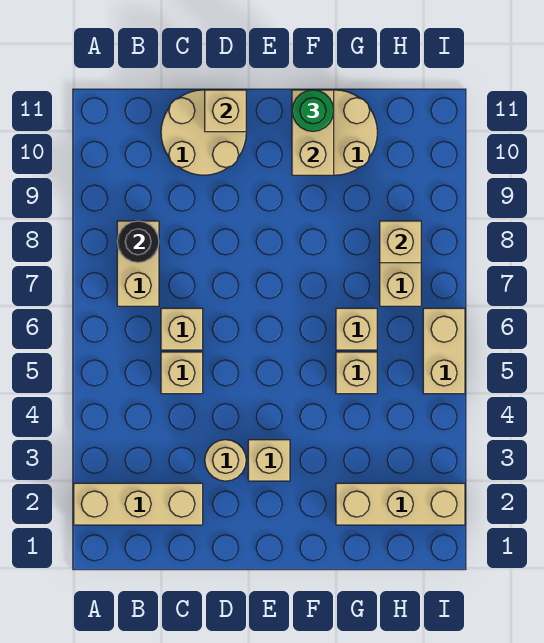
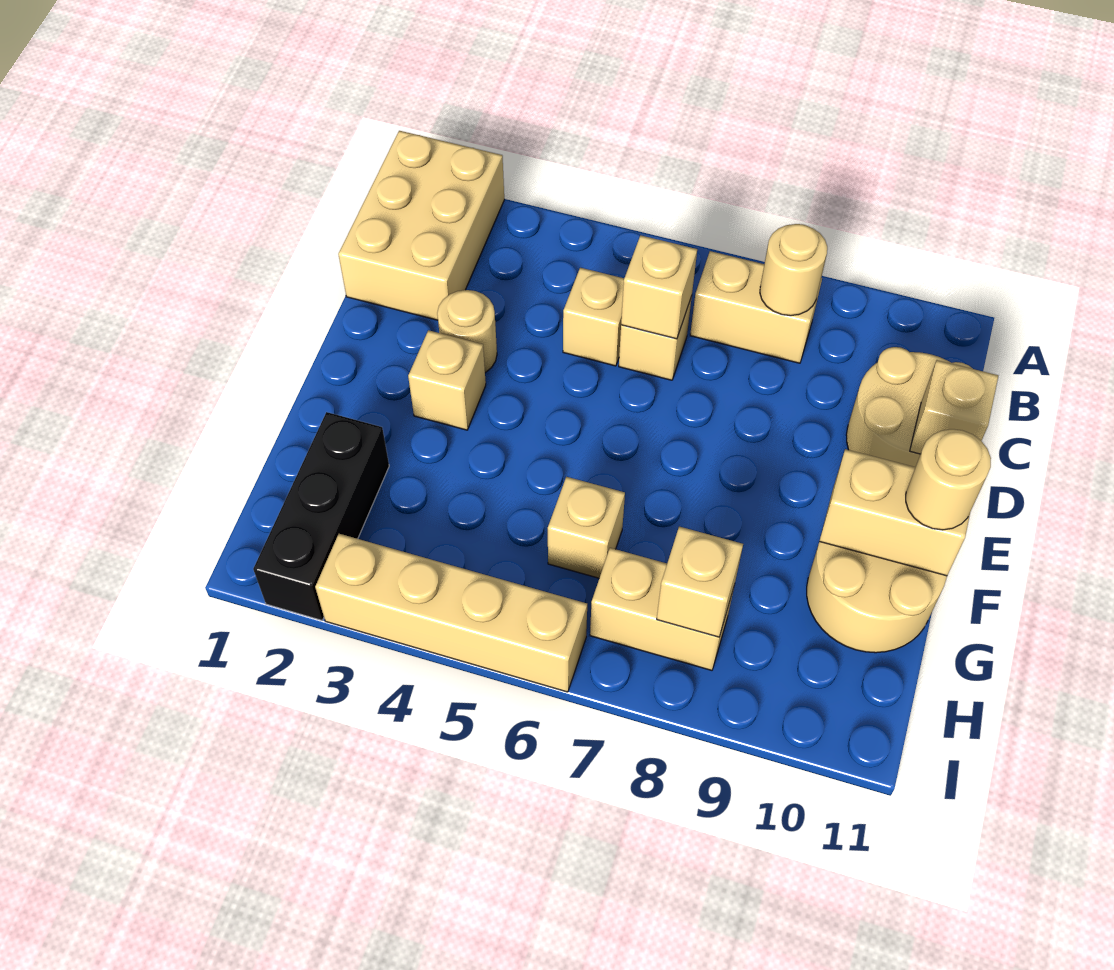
tan 1x3 brick [74,483,203,525] -> tan 2x3 brick [338,131,504,320]
black 1x1 round brick [117,221,159,263] -> tan 1x1 round brick [760,224,827,316]
green 1x1 round brick [292,90,334,131] -> tan 1x1 round brick [906,429,991,530]
tan 1x3 brick [336,483,465,525] -> black 1x3 brick [253,412,389,620]
tan 1x1 brick [336,352,377,394] -> tan 1x1 brick moved to [621,235,697,339]
tan 1x2 brick [423,308,465,394] -> tan 1x4 brick [315,534,587,692]

